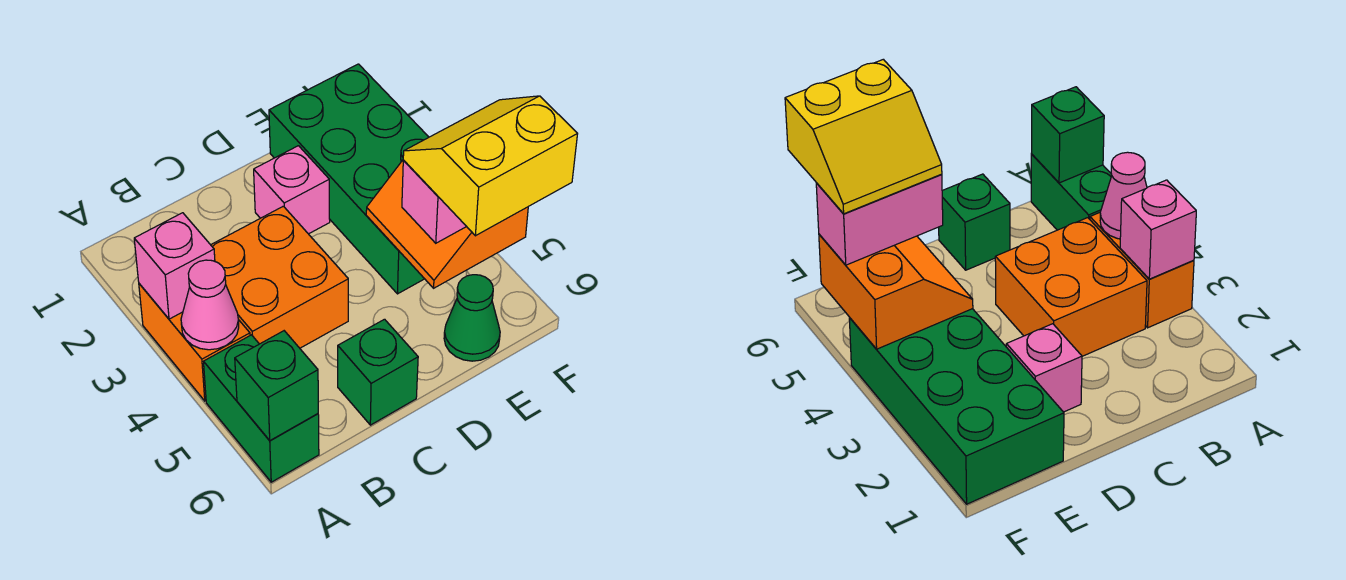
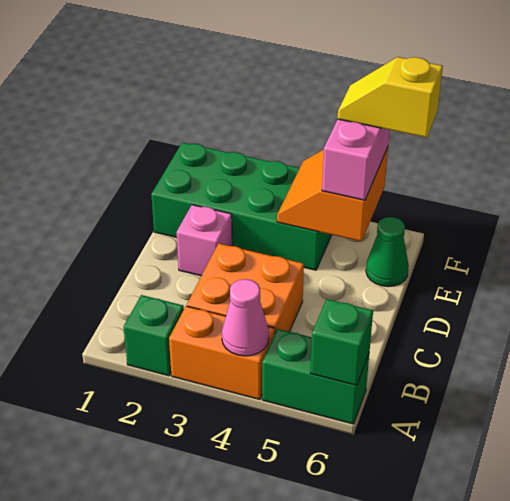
pink 1x1 brick [134,213,215,319] -> none
green 1x1 brick [338,319,418,425] -> green 1x1 brick moved to [124,295,184,376]
orange 2x2 slope [366,160,528,288] -> orange 2x2 slope turned to [277,147,388,242]
yellow 2x2 slope [403,96,577,236] -> yellow 1x2 slope [338,57,443,138]

